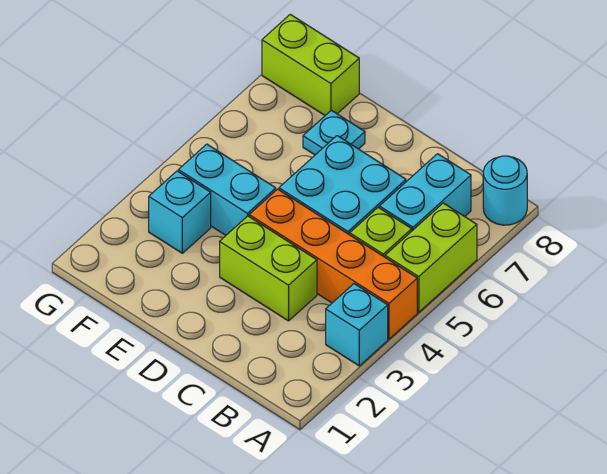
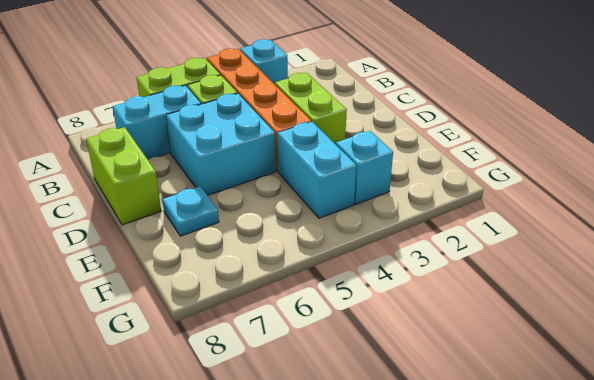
cyan 1x1 round brick [483,156,527,225] -> none
lime 1x2 brick [262,14,359,115] -> lime 1x2 brick moved to [86,127,161,225]

